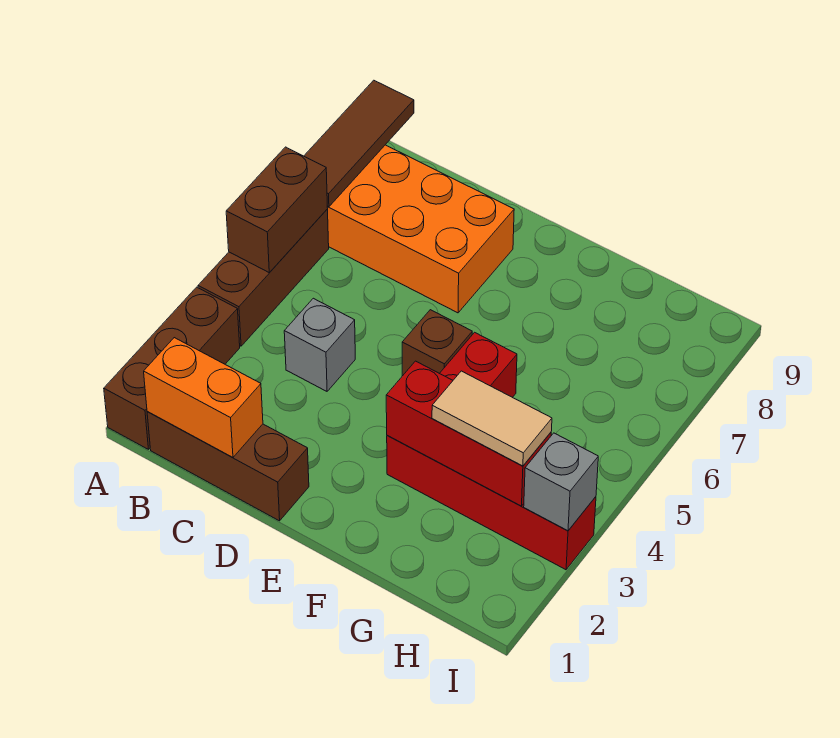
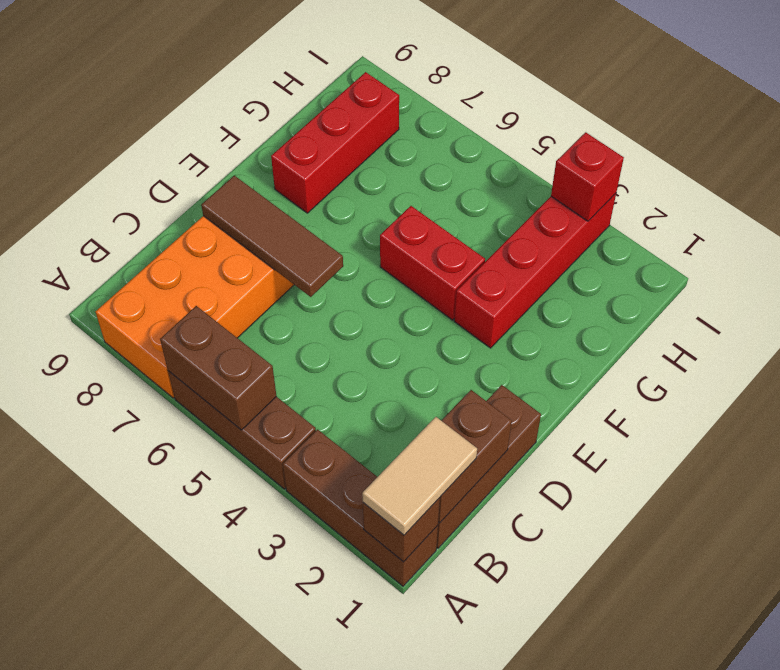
brown 1x3 tile [304,80,414,207] -> brown 1x3 tile moved to [201,176,343,297]
orange 1x2 brick [144,338,263,458] -> brown 1x2 brick [438,390,512,523]
grey 1x1 brick [284,298,355,391] -> none
brown 1x1 brick [402,310,472,376] -> brown 1x1 brick moved to [363,498,440,562]
red 1x3 brick [386,361,551,506] -> red 1x3 brick moved to [271,72,399,213]
tan 1x2 tile [432,371,552,466] -> tan 1x2 tile moved to [362,417,477,535]
grey 1x1 brick [524,433,598,531] -> red 1x1 brick [551,132,624,221]

